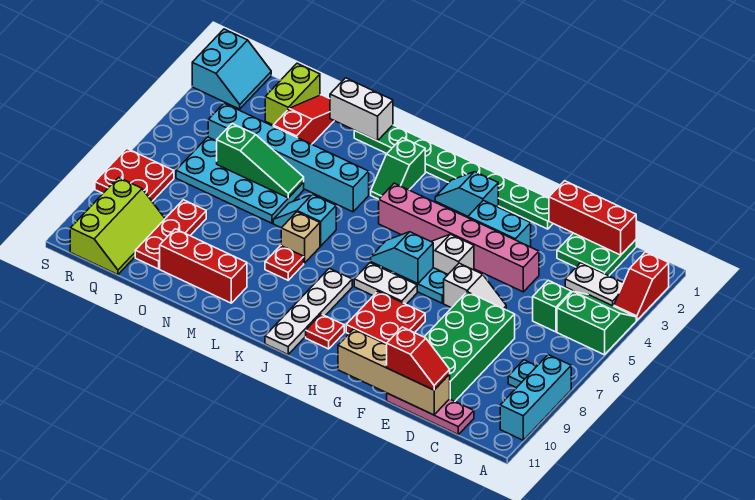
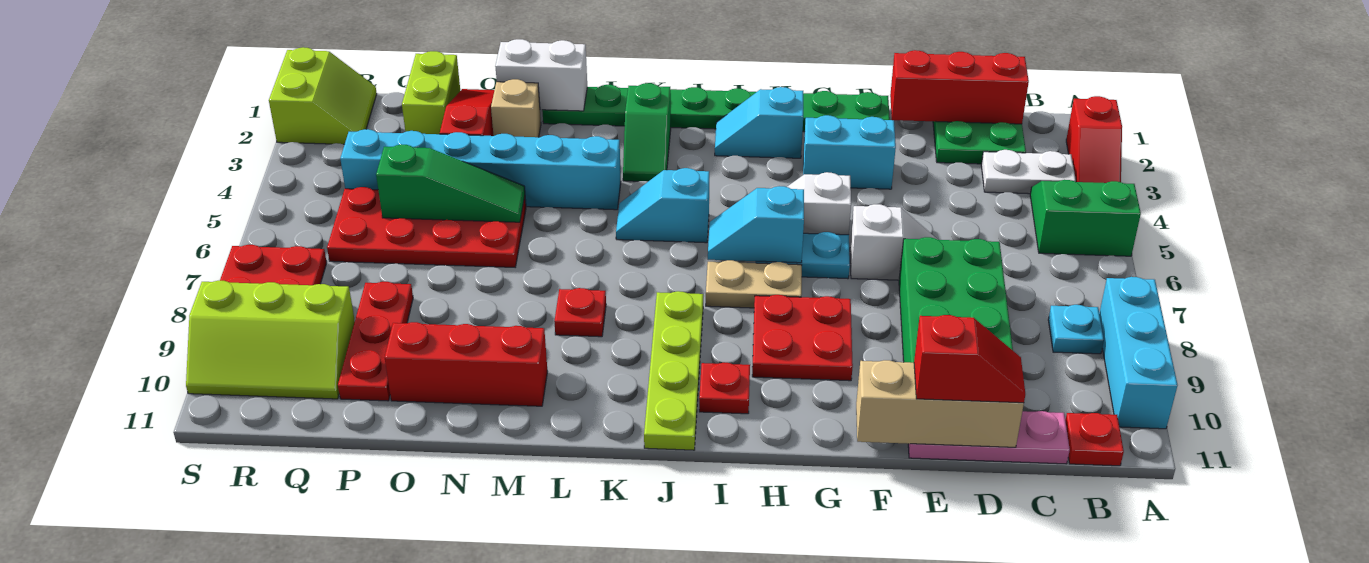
none -> red 1x1 plate [1065,413,1124,466]
green 1x1 brick [533,280,571,332] -> none
tan 1x4 brick [338,329,450,415] -> tan 1x3 brick [856,360,1024,447]
pink 1x6 brick [379,183,539,292] -> none
white 1x2 plate [354,263,417,304] -> tan 1x2 plate [706,260,802,308]
white 1x4 plate [265,268,352,355] -> lime 1x4 plate [644,291,703,450]
cyan 1x2 slope [273,194,336,246] -> cyan 1x2 slope moved to [616,168,709,243]
tan 1x1 brick [281,212,320,263] -> tan 1x1 brick moved to [491,79,541,137]
cyan 2x4 plate [176,137,304,223] -> red 2x4 plate [327,187,526,267]
lime 2x3 slope [70,178,165,275] -> lime 2x3 slope turned to [186,281,355,399]
cyan 2x2 slope [192,29,271,109] -> lime 2x2 slope [269,47,377,144]

